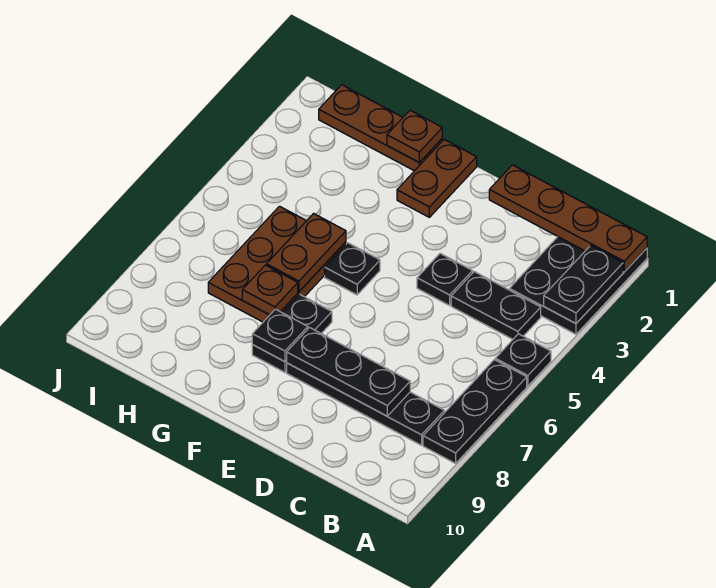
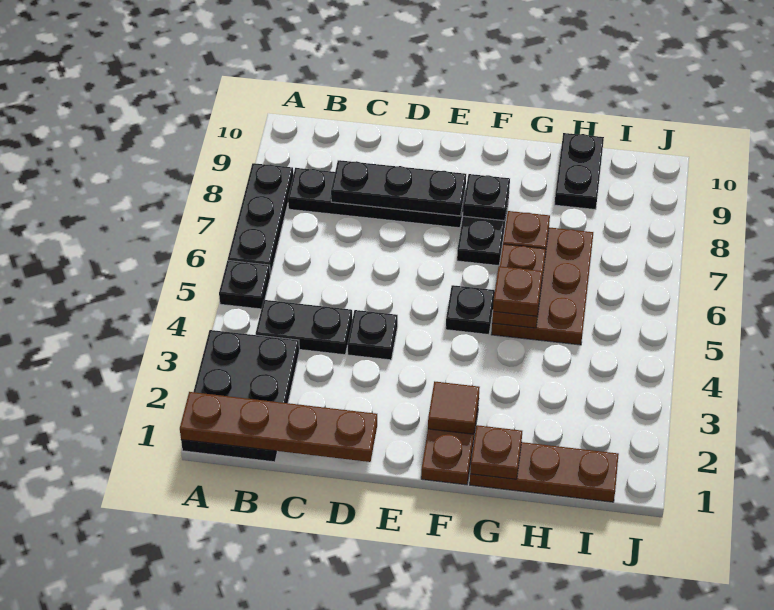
black 1x2 plate [544,245,623,323] -> black 1x2 plate moved to [554,133,604,210]
none -> brown 1x1 tile [428,381,480,434]
none -> brown 1x1 plate [493,266,542,316]

